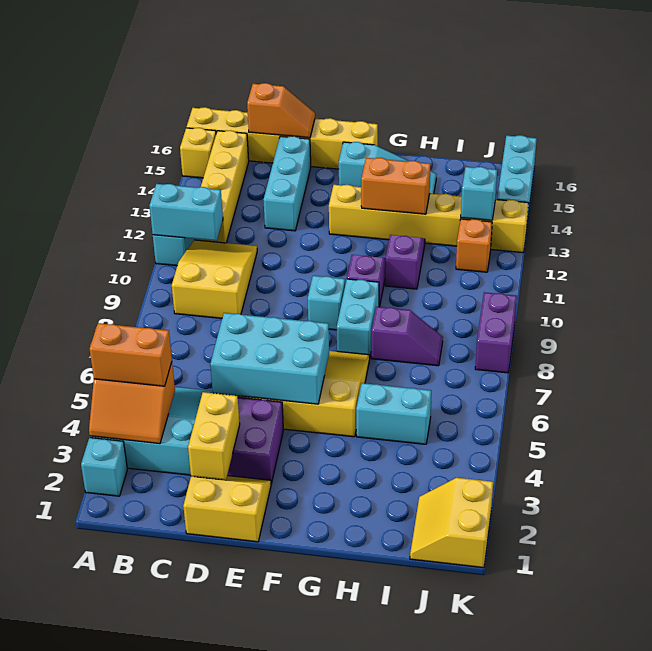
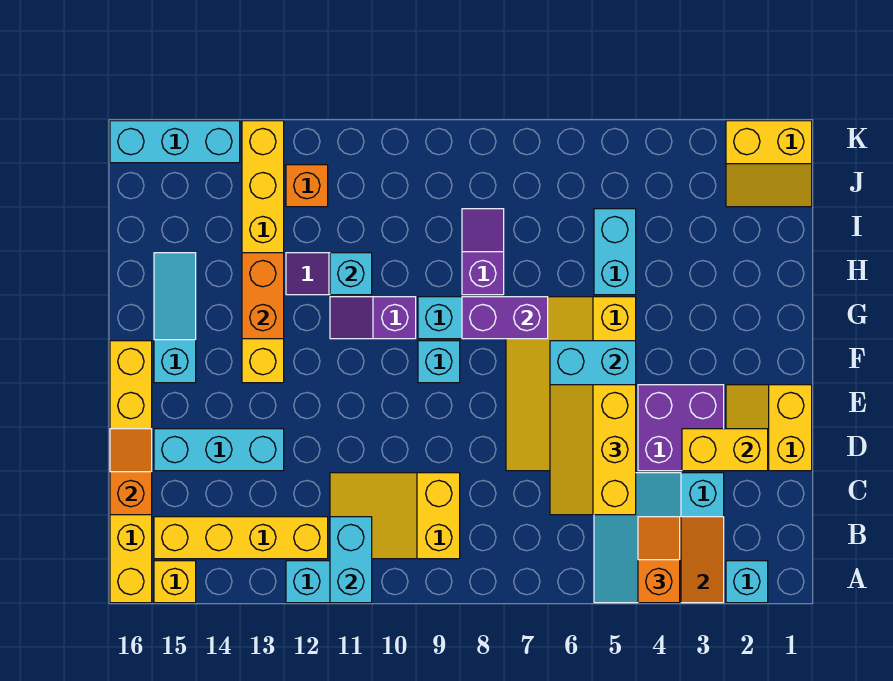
orange 1x2 brick [90,323,172,386] -> orange 1x2 slope [638,517,680,603]
none -> yellow 2x3 slope [550,385,636,515]
cyan 1x1 brick [461,167,497,220] -> cyan 1x1 brick moved to [330,253,372,295]
purple 1x2 brick [475,292,517,373] -> purple 1x2 brick moved to [462,297,548,339]

